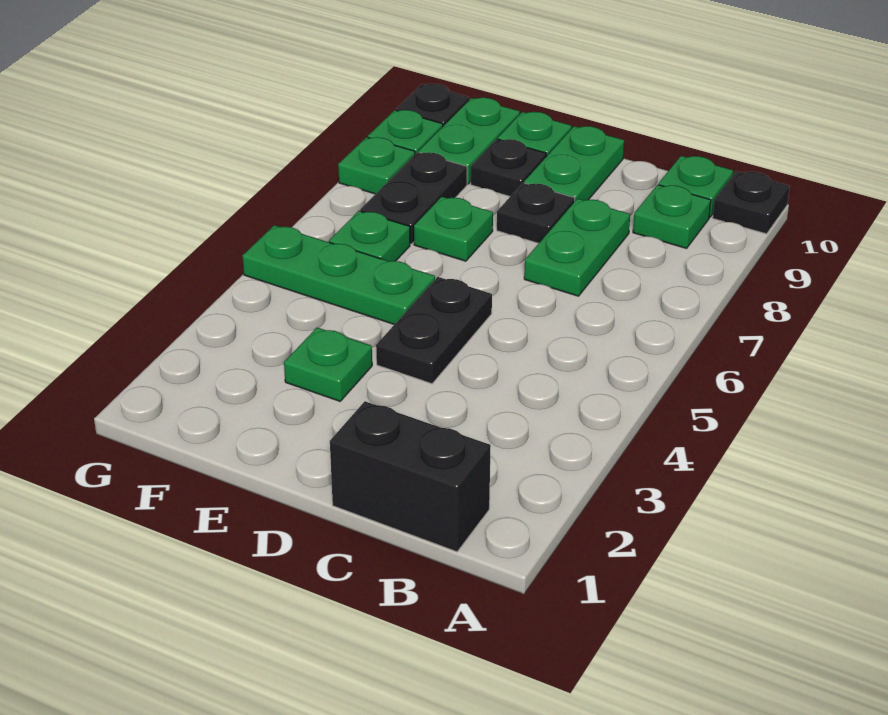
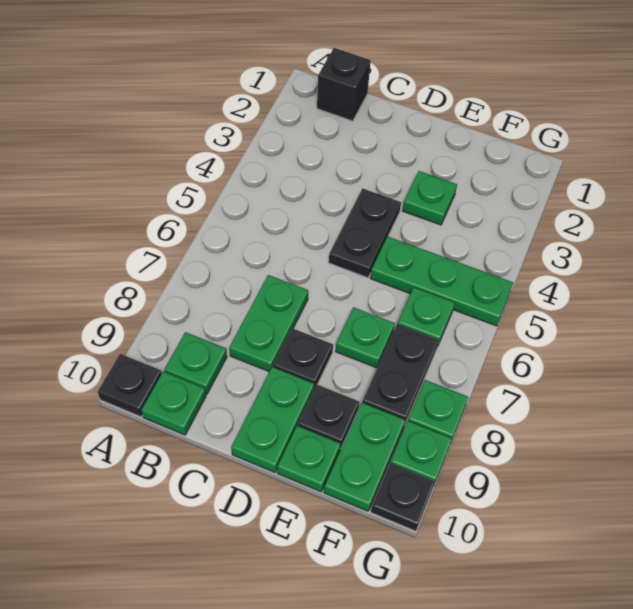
black 1x2 brick [330,401,491,552] -> black 1x1 brick [317,48,371,121]

